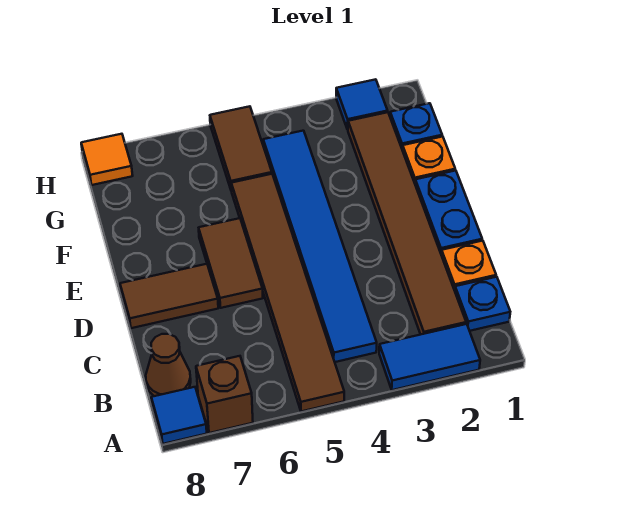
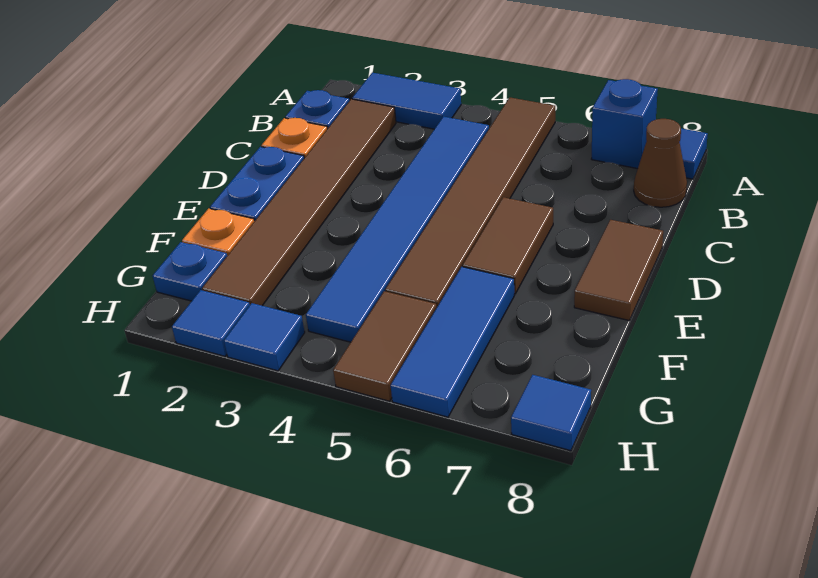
brown 1x1 brick [196,356,253,433] -> blue 1x1 brick [592,79,658,169]
brown 1x2 tile [120,264,218,328] -> brown 1x2 tile turned to [574,220,663,320]
none -> blue 1x3 tile [390,267,515,417]
none -> blue 1x1 tile [224,303,305,371]
orange 1x1 tile [81,134,133,185] -> blue 1x1 tile [511,375,591,451]

